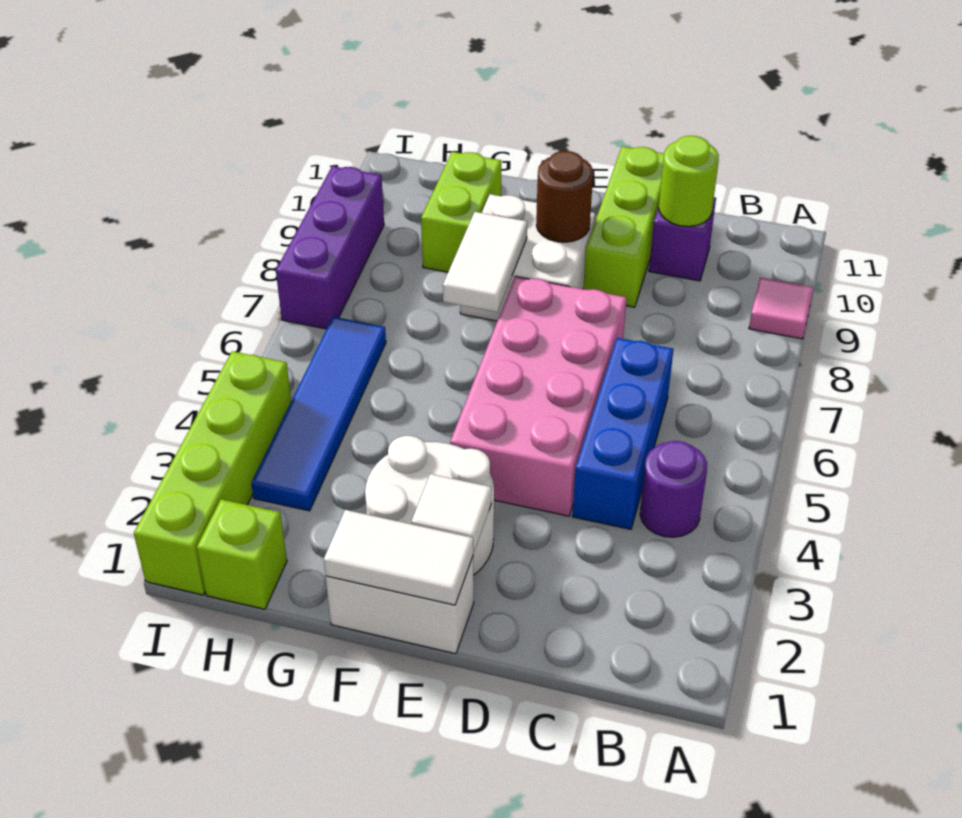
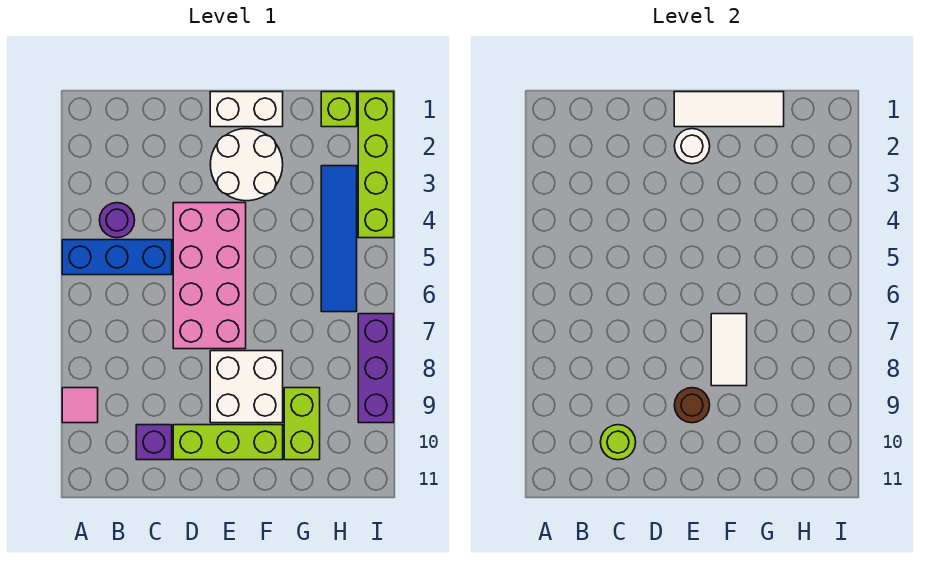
blue 1x3 brick [572,338,674,529] -> blue 1x3 brick turned to [62,240,172,275]
lime 1x3 brick [583,146,664,307] -> lime 1x3 brick turned to [173,425,283,460]
white 1x2 tile [324,510,473,605] -> white 1x3 tile [674,92,784,127]
white 1x1 tile [411,474,492,552] -> white 1x1 round brick [674,129,710,164]

